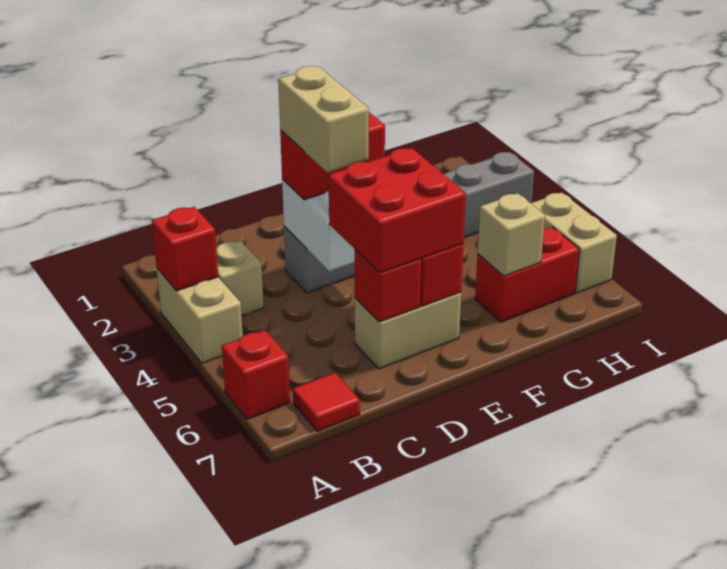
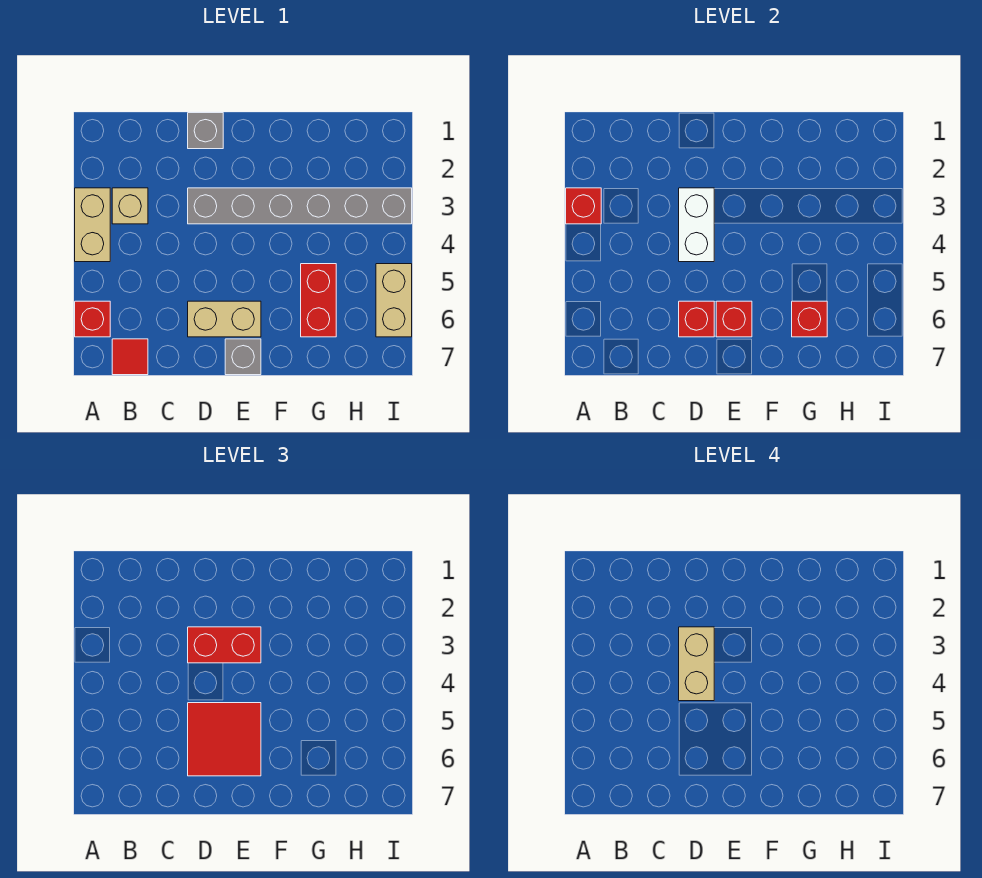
none -> grey 1x1 brick [188,113,223,149]
red 2x2 brick [329,148,466,273] -> red 2x2 tile [188,703,261,776]
none -> grey 1x1 brick [225,339,261,375]
red 1x2 brick [475,227,579,322] -> red 1x2 brick turned to [301,264,336,337]
tan 1x1 brick [478,193,545,276] -> red 1x1 brick [792,301,827,337]

